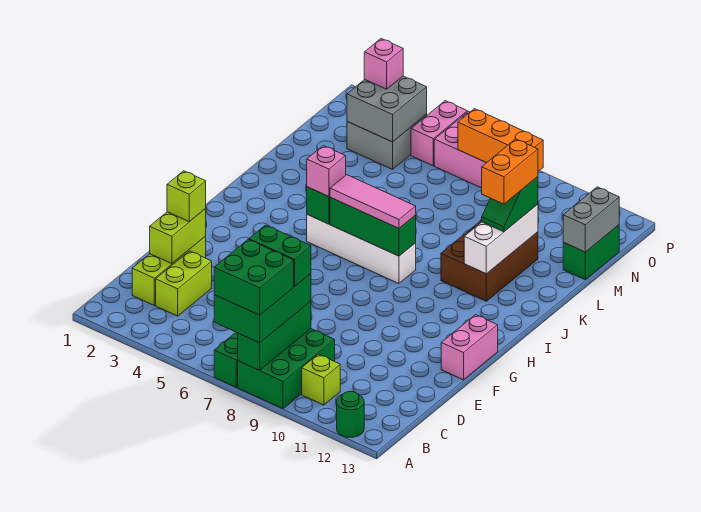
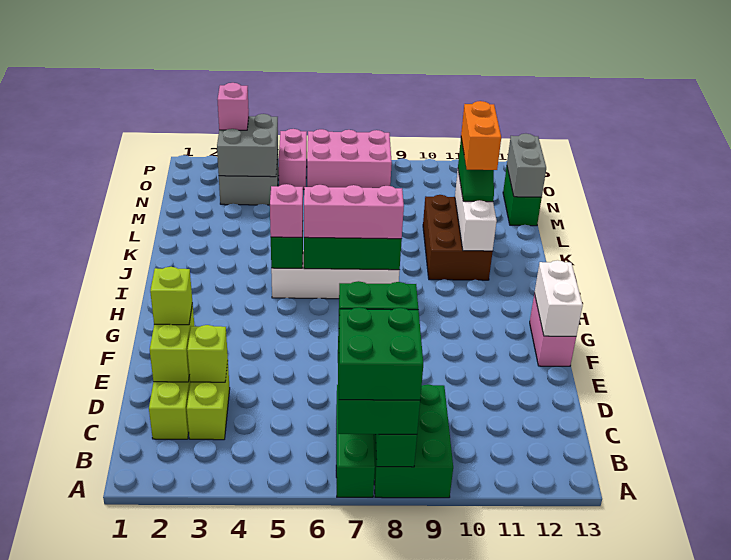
green 1x1 round brick [337,391,364,437] -> none
lime 1x1 brick [302,354,340,405] -> lime 1x1 brick moved to [187,325,228,382]
none -> white 1x2 brick [534,260,583,336]
pink 1x3 tile [330,175,416,228] -> pink 1x3 brick [304,185,404,239]
orange 1x3 brick [458,109,543,171] -> none

